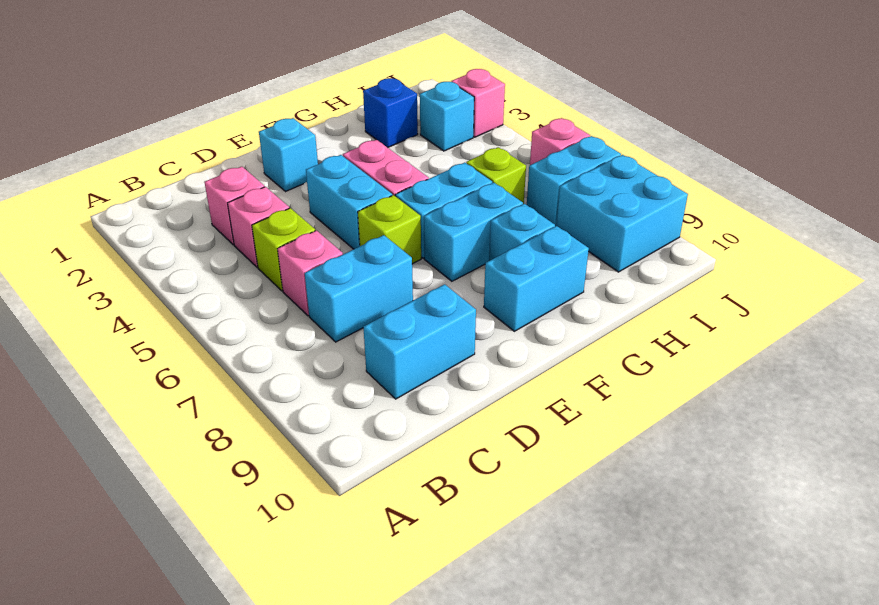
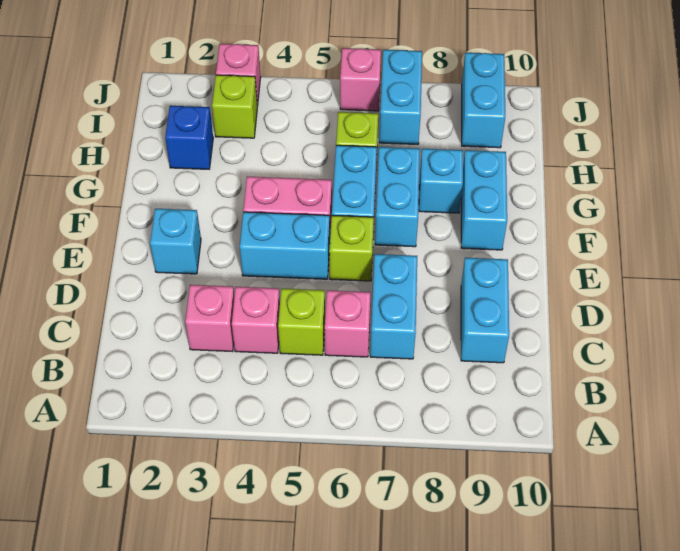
cyan 1x1 brick [420,82,474,151] -> lime 1x1 brick [212,75,257,138]
cyan 2x2 brick [556,155,688,272] -> cyan 1x2 brick [462,53,505,148]

